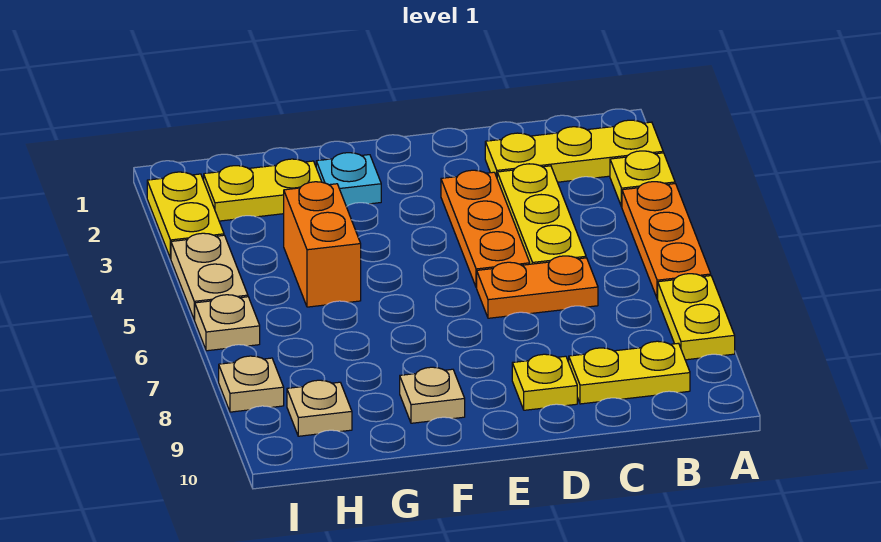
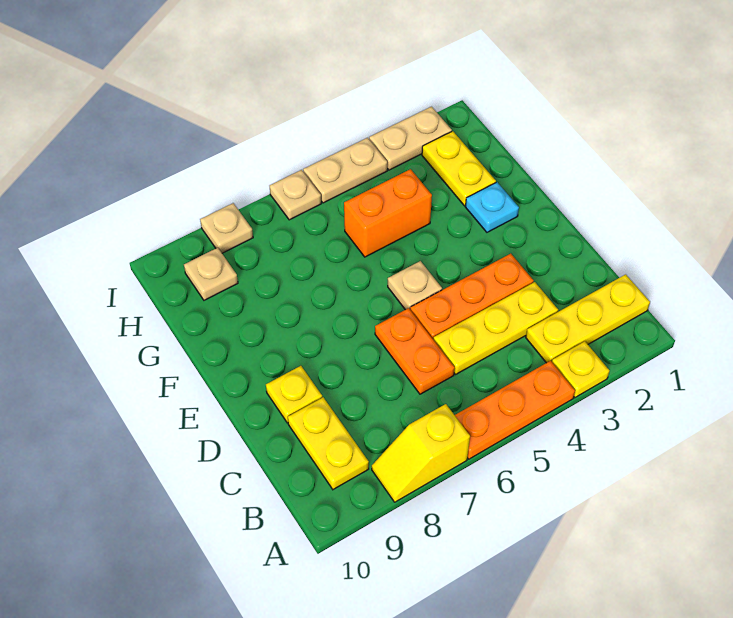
yellow 1x3 plate [485,120,663,182] -> yellow 1x3 plate turned to [526,274,650,363]
yellow 1x2 plate [658,274,735,360] -> yellow 1x2 slope [372,404,470,502]
tan 1x1 plate [400,367,465,423] -> tan 1x1 plate moved to [388,261,442,310]
yellow 1x2 plate [147,172,224,258] -> tan 1x2 plate [369,107,452,170]

